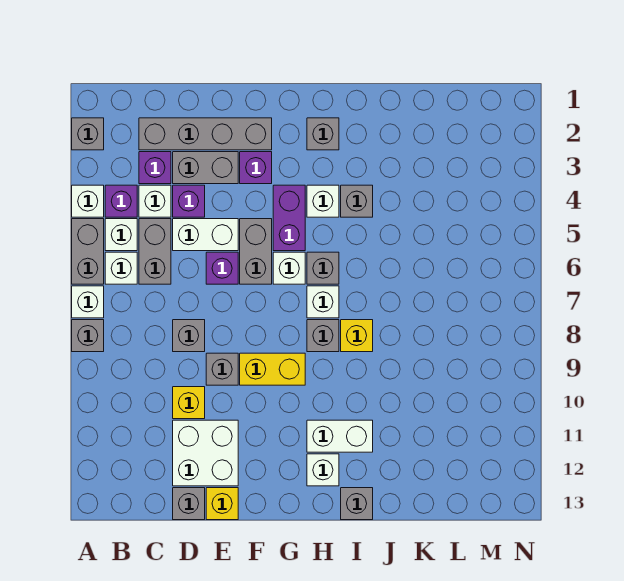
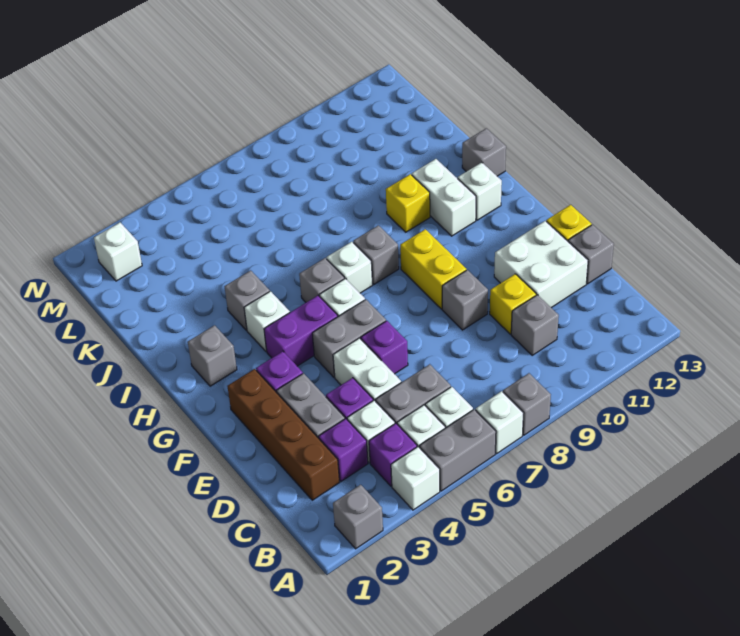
grey 1x4 brick [139,118,272,150] -> brown 1x4 brick [227,369,340,500]
grey 1x1 brick [173,320,205,352] -> grey 1x1 brick moved to [511,295,559,355]
yellow 1x1 brick [341,320,373,352] -> yellow 1x1 brick moved to [386,174,430,232]
none -> white 1x1 brick [94,223,142,281]

